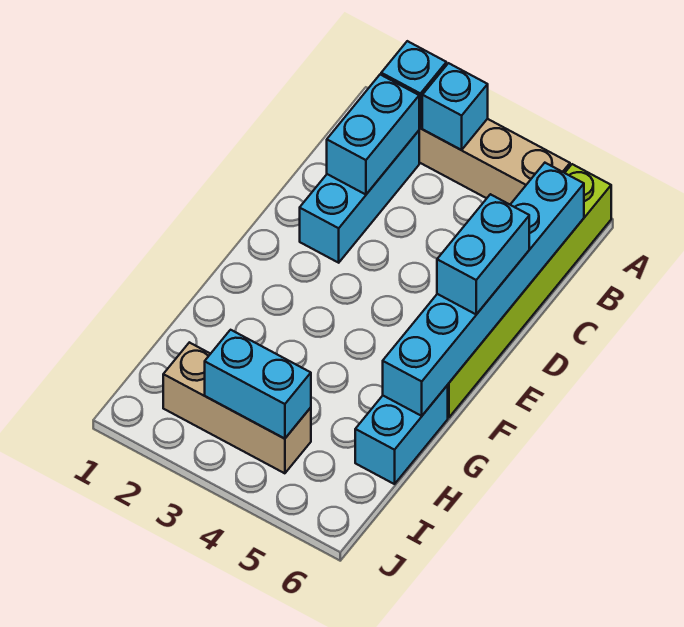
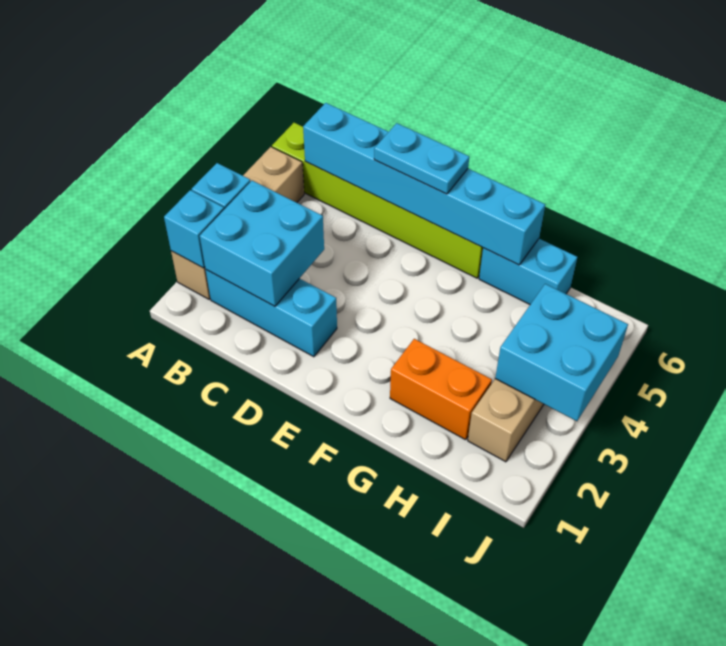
cyan 1x2 brick [327,75,419,195] -> cyan 2x2 brick [200,181,324,306]
cyan 1x2 brick [437,194,529,314] -> cyan 1x2 plate [374,123,469,194]
none -> orange 1x2 brick [390,339,492,440]
cyan 1x2 brick [205,330,311,439] -> cyan 2x2 brick [495,284,628,421]

